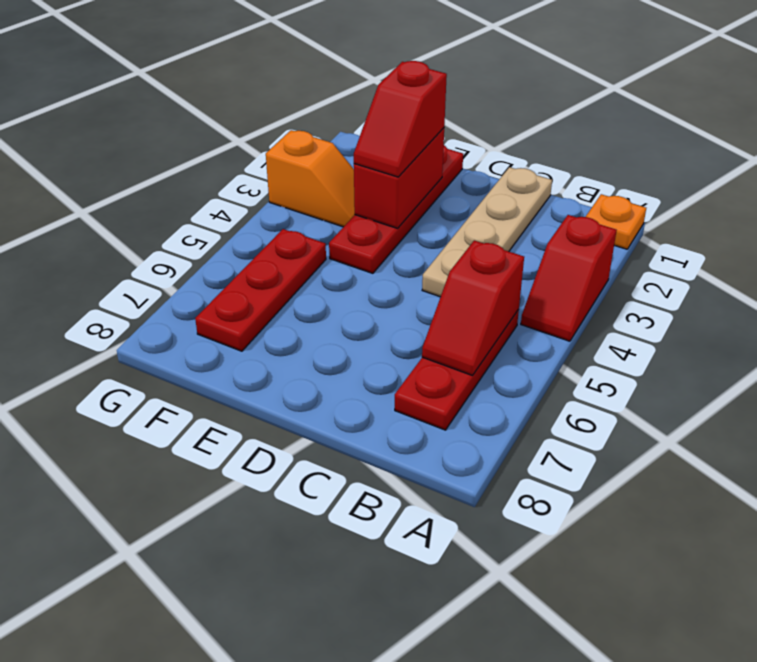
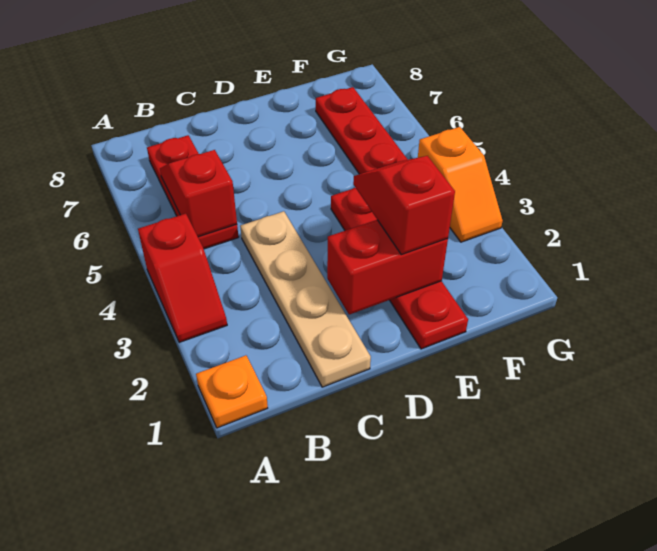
red 1x2 slope [521,215,617,341] -> red 1x2 slope turned to [138,214,227,343]
red 1x2 brick [354,128,444,228] -> red 1x2 brick turned to [327,220,448,315]
orange 1x2 slope [266,130,355,227] -> orange 1x2 slope turned to [418,127,503,242]

